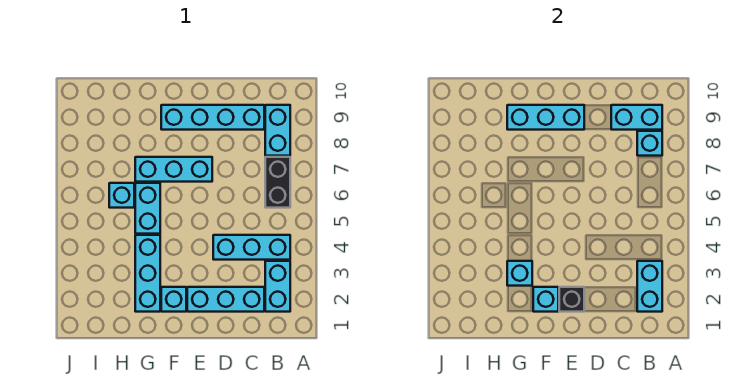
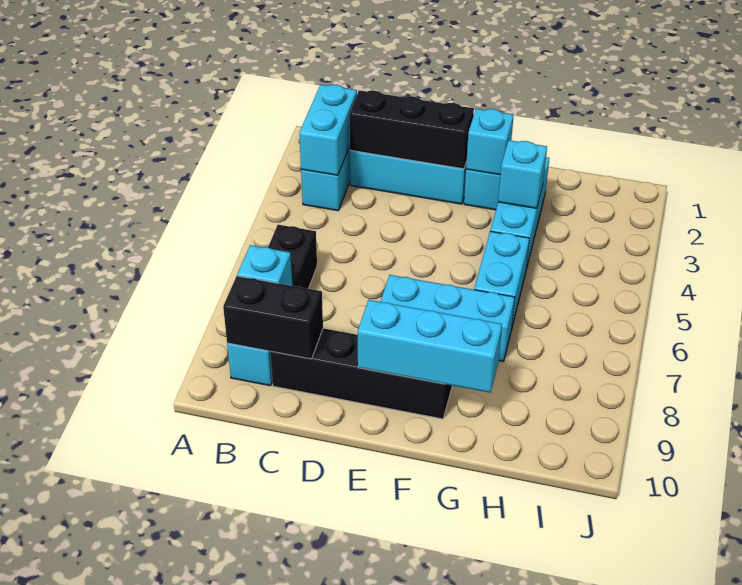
cyan 1x3 brick [213,235,290,260] -> none
cyan 1x2 brick [611,105,662,130] -> black 1x2 brick [223,276,323,359]
cyan 1x4 brick [161,105,264,130] -> black 1x4 brick [270,328,452,419]
black 1x1 brick [559,287,584,312] -> black 1x3 brick [349,90,474,169]
cyan 1x1 brick [109,183,134,208] -> none

